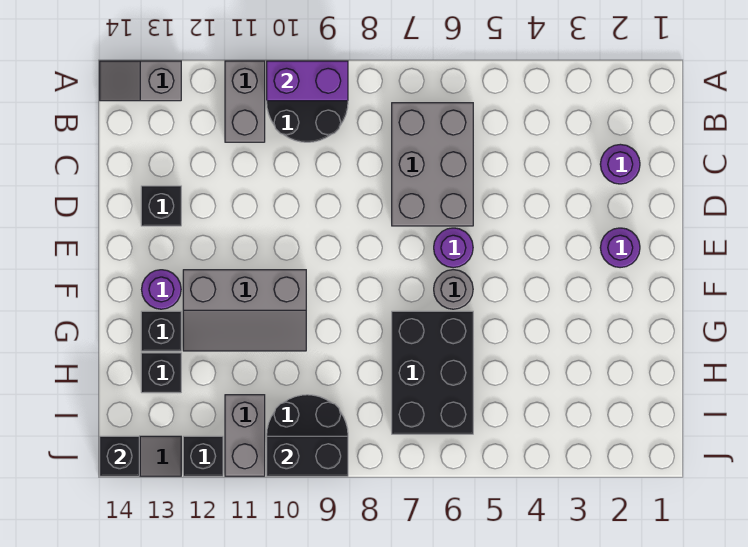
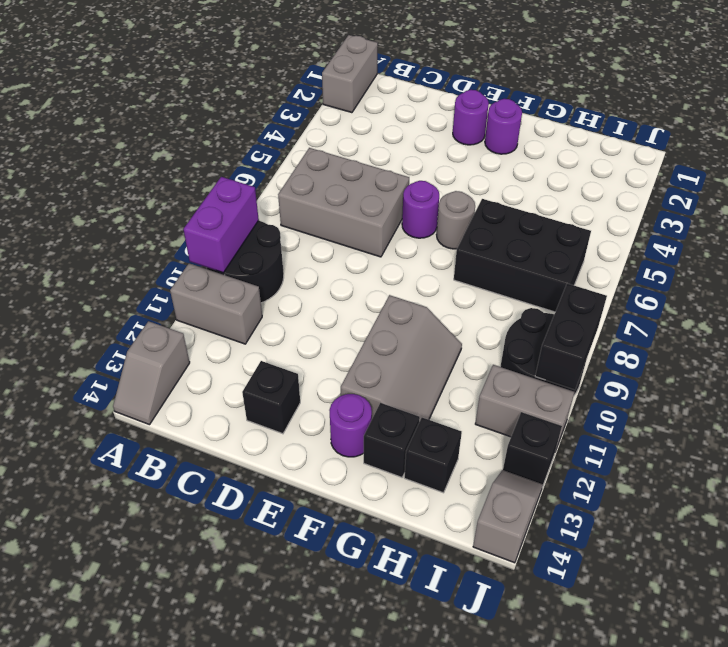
none -> grey 1x2 brick [322,35,378,113]
purple 1x1 round brick [600,144,640,184] -> purple 1x1 round brick moved to [485,99,522,154]
black 1x1 brick [100,436,139,476] -> none

